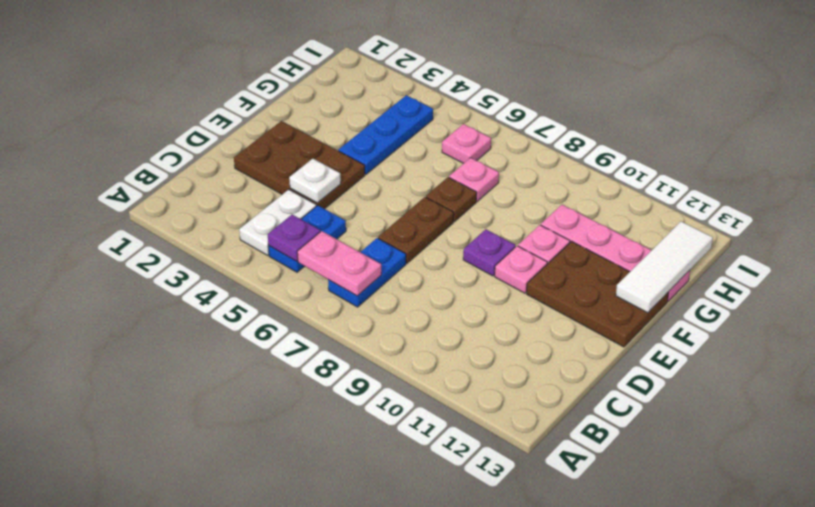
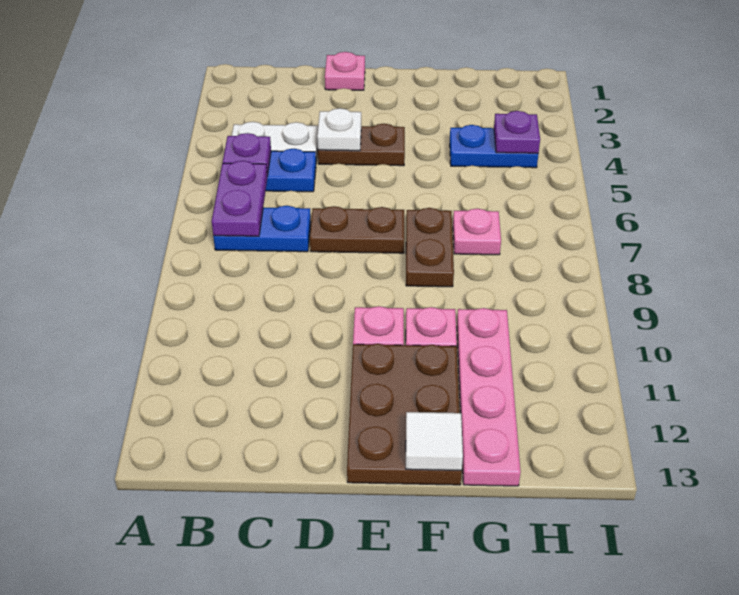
pink 1x2 plate [297,231,381,296] -> purple 1x2 plate [212,161,267,236]
brown 2x3 plate [234,121,365,209] -> brown 1x2 plate [318,124,405,166]
purple 1x1 plate [463,229,516,276] -> purple 1x1 plate moved to [494,111,540,153]
blue 1x3 plate [338,95,433,175] -> blue 1x2 plate [450,125,538,168]
brown 1x1 plate [426,177,477,222] -> brown 1x2 plate [406,208,454,287]
white 1x3 tile [616,221,713,313] -> white 1x1 tile [406,412,463,470]
pink 1x1 plate [442,124,491,163] -> pink 1x1 plate moved to [325,52,365,90]

